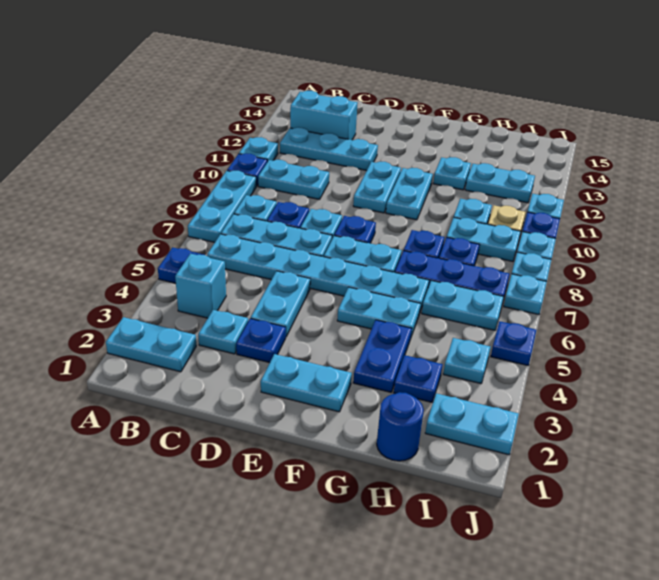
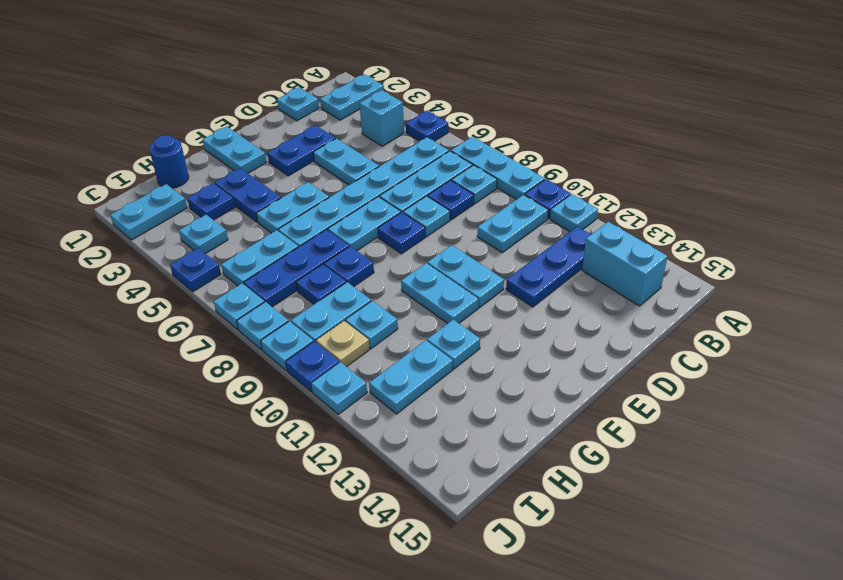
cyan 1x3 plate [280,127,378,171] -> blue 1x3 plate [506,227,591,307]
cyan 1x2 brick [290,91,358,140] -> cyan 1x2 brick turned to [582,222,667,306]
cyan 1x1 plate [198,310,248,354] -> cyan 1x1 plate moved to [277,87,319,121]
blue 1x1 plate [236,319,286,363] -> blue 1x2 plate [267,125,335,176]
cyan 1x2 plate [261,354,352,412] -> cyan 1x2 plate turned to [202,126,267,173]

